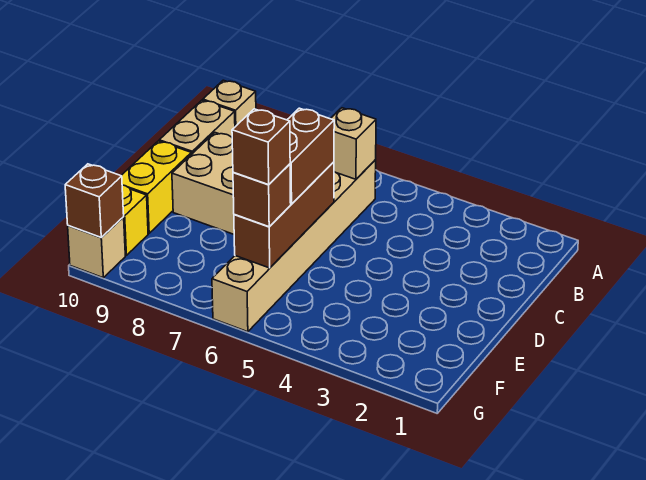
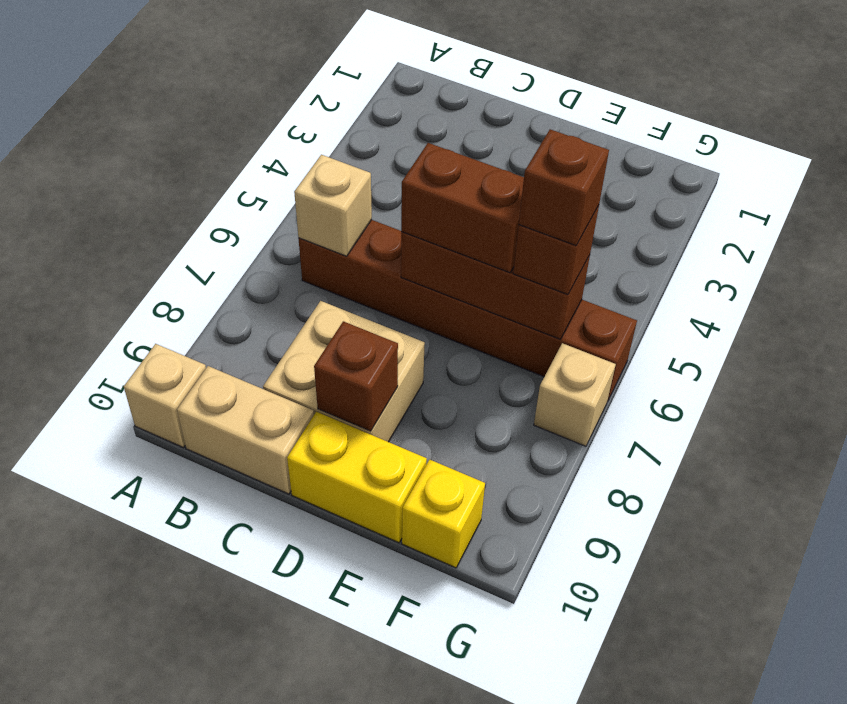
tan 1x6 brick [212,160,376,332] -> brown 1x6 brick [298,220,637,402]
tan 1x1 brick [68,217,125,278] -> tan 1x1 brick moved to [534,343,616,446]
brown 1x1 brick [65,164,124,238] -> brown 1x1 brick moved to [314,321,398,431]

